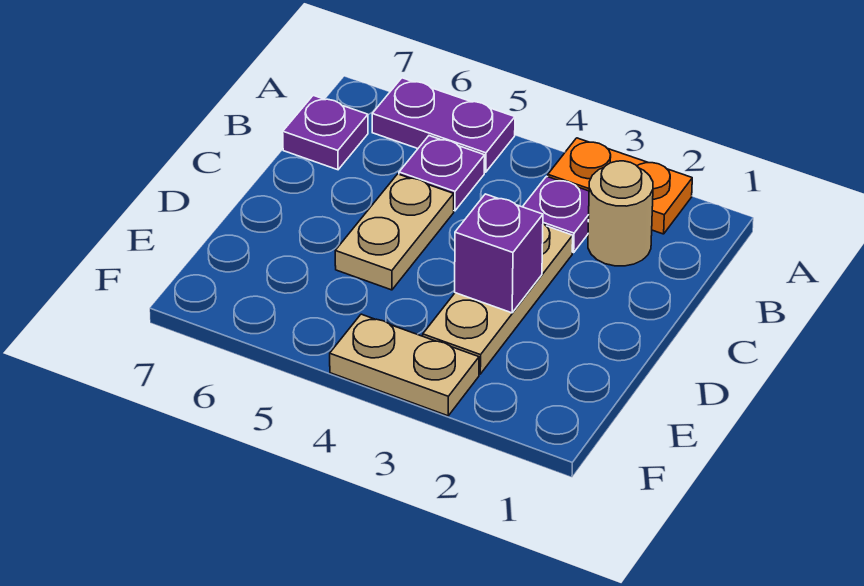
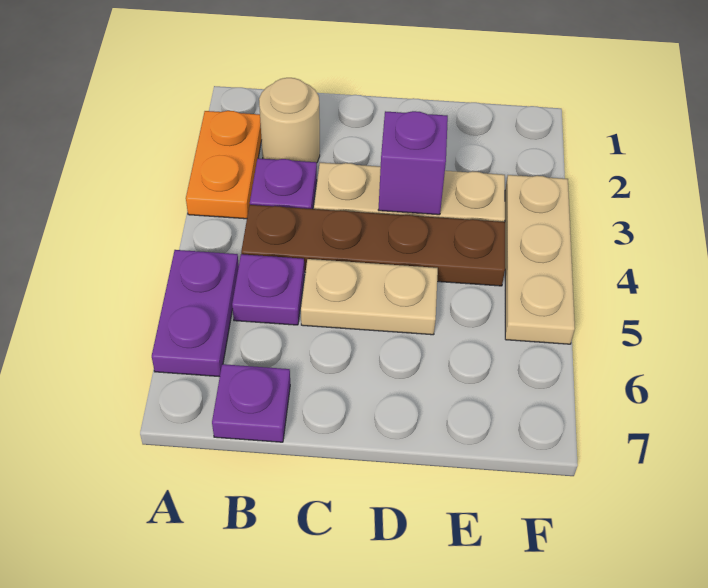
none -> brown 1x4 plate [241,205,505,286]
tan 1x2 plate [330,314,479,416] -> tan 1x3 plate [505,175,575,344]

